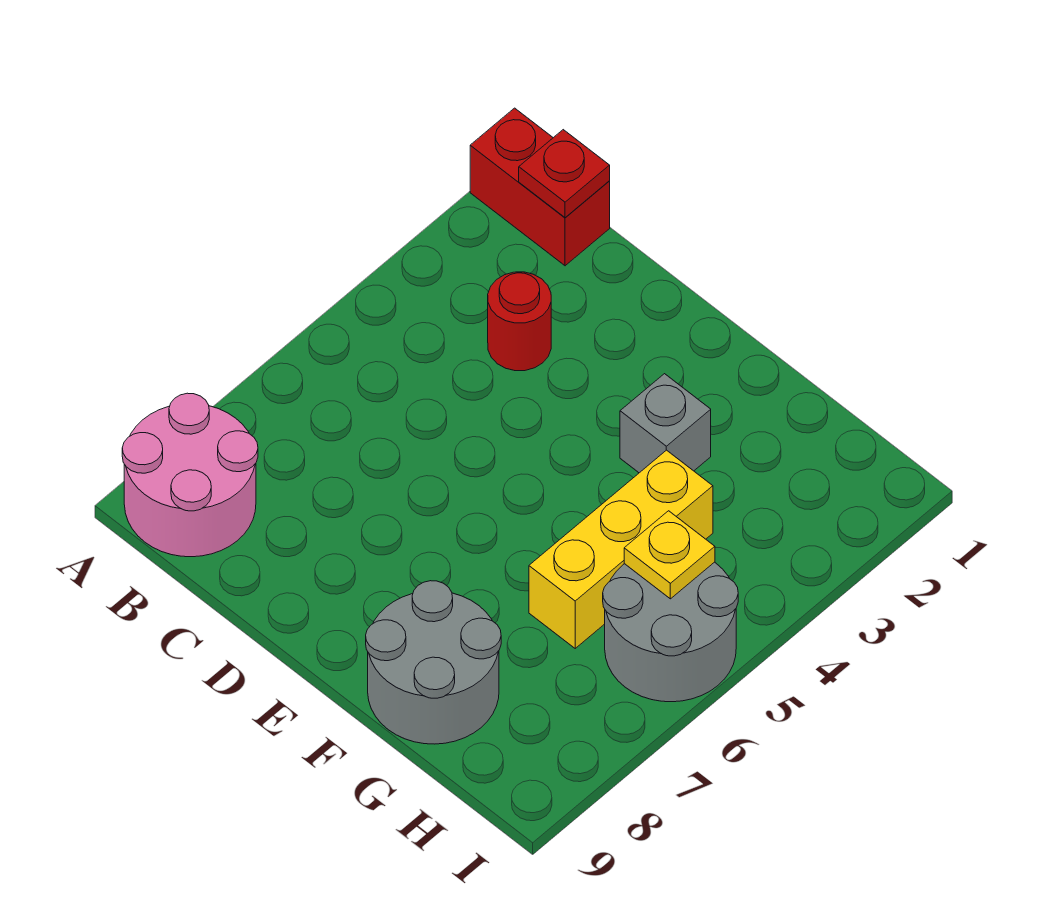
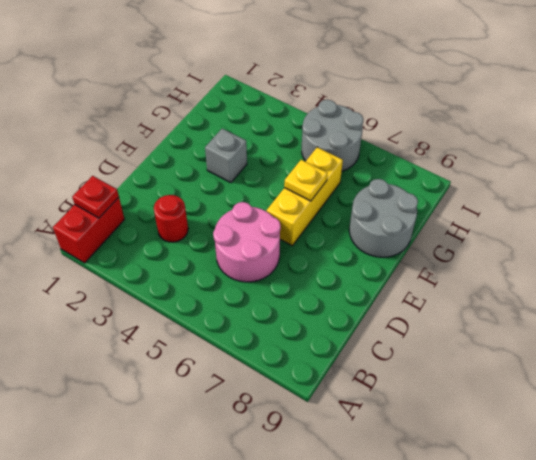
pink 2x2 round brick [122,393,258,557] -> pink 2x2 round brick moved to [213,202,281,282]
yellow 1x3 brick [529,450,713,648] -> yellow 1x3 brick turned to [267,147,343,246]
yellow 1x1 plate [624,511,715,599] -> yellow 1x1 plate moved to [284,160,327,201]

